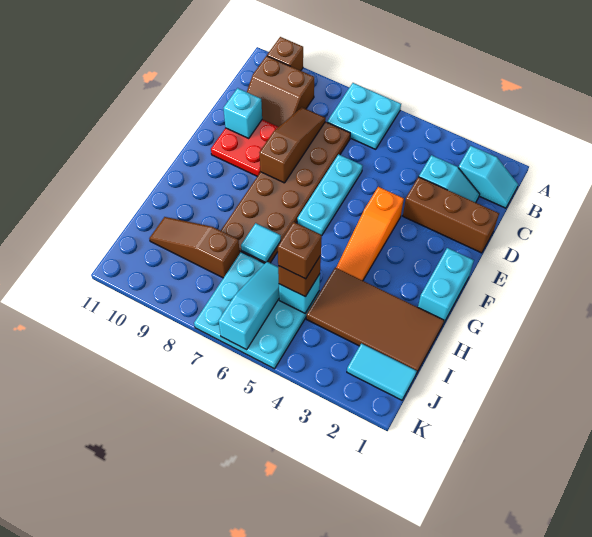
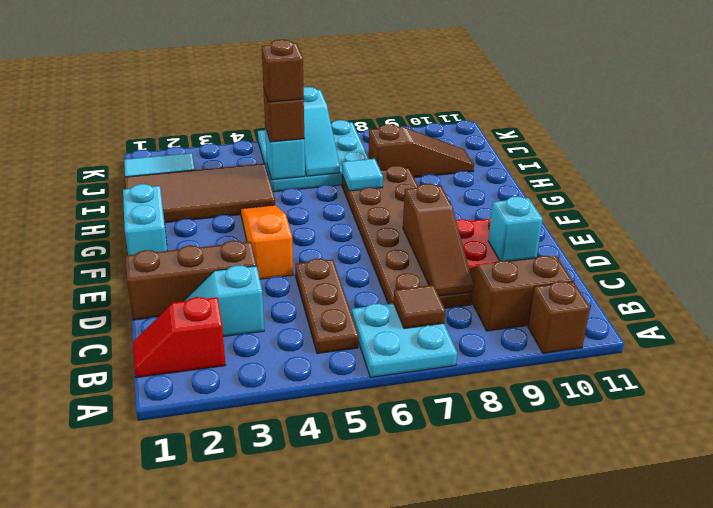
cyan 1x2 slope [458,146,518,208] -> red 1x2 slope [133,297,226,378]
none -> brown 1x3 plate [295,259,359,354]
none -> brown 1x1 tile [394,285,445,329]
cyan 1x3 plate [297,154,363,235] -> none

